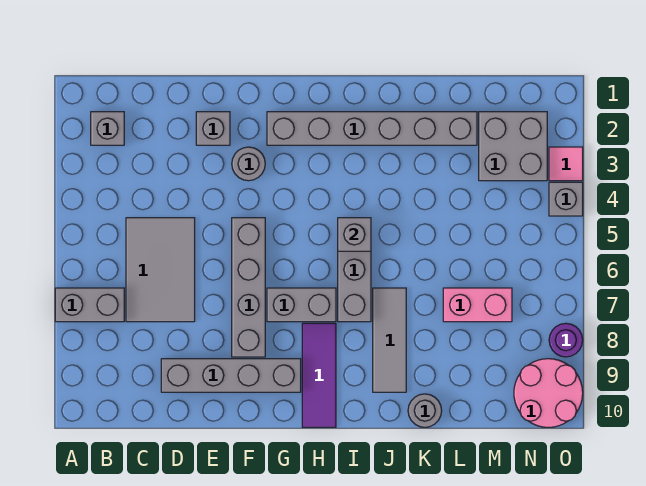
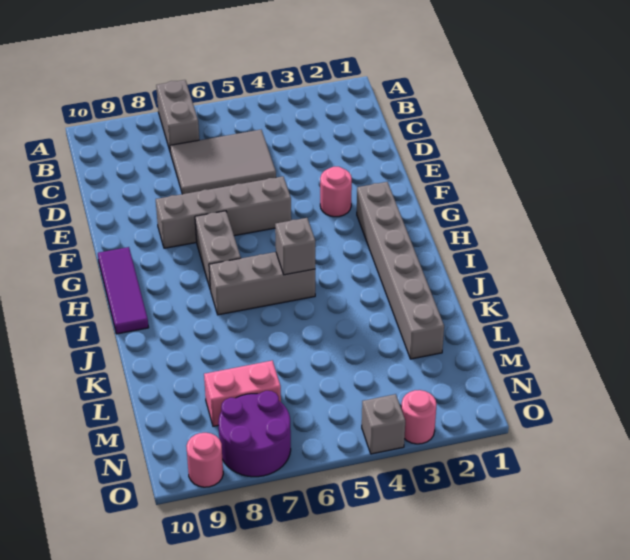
grey 1x1 brick [91,112,124,145] -> none
grey 1x4 brick [161,359,301,392] -> none
grey 1x1 brick [196,112,230,145] -> none
grey 1x1 round brick [232,147,265,181] -> pink 1x1 round brick [320,167,352,217]
purple 1x3 tile [302,323,336,427] -> purple 1x3 tile turned to [98,247,149,334]
grey 1x3 tile [373,288,406,392] -> none
grey 1x1 round brick [408,394,442,427] -> none
pink 1x2 brick [443,288,512,322] -> pink 1x2 brick turned to [204,361,281,426]
grey 2x2 brick [479,112,547,181] -> none
pink 2x2 round brick [514,359,583,427] -> pink 1x1 round brick [186,433,223,487]
pink 1x1 tile [549,147,583,181] -> pink 1x1 round brick [401,390,437,444]
purple 1x1 round brick [549,323,583,357] -> purple 2x2 round brick [218,391,291,477]

